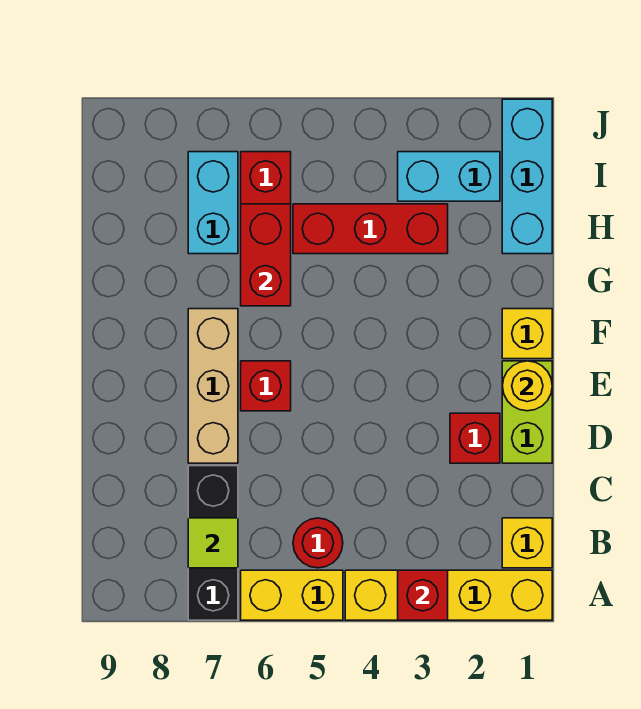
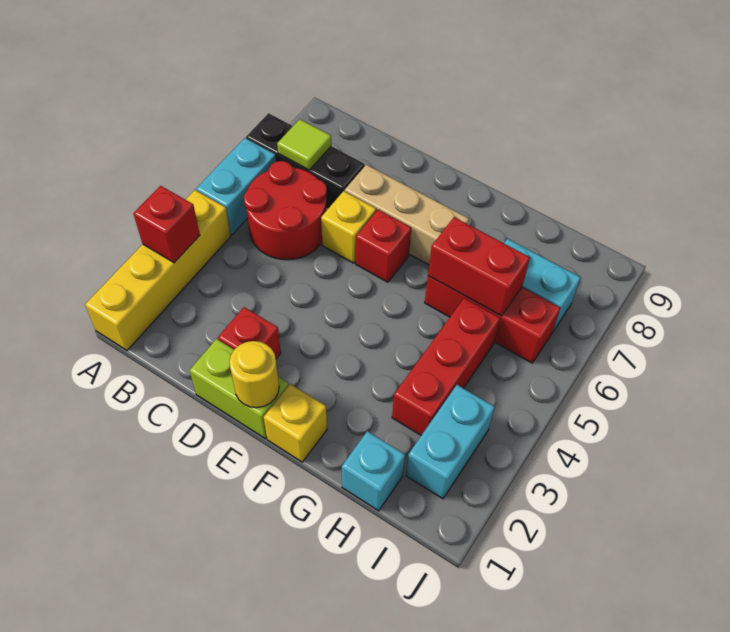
yellow 1x2 brick [241,570,343,620] -> cyan 1x2 brick [196,138,276,235]
yellow 1x1 brick [502,518,552,568] -> yellow 1x1 brick moved to [321,191,376,263]
red 1x1 round brick [293,518,343,568] -> red 2x2 round brick [244,161,327,260]
cyan 1x3 brick [502,99,552,254] -> cyan 1x1 brick [342,431,405,511]

